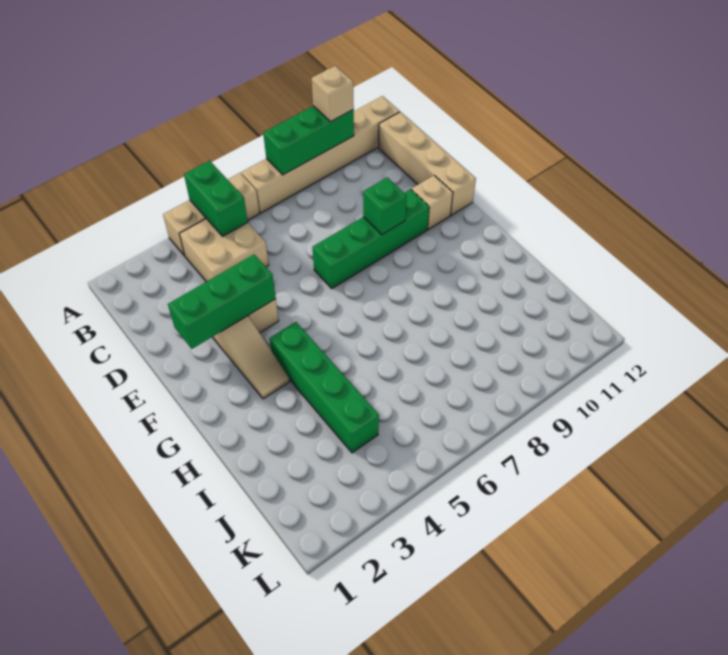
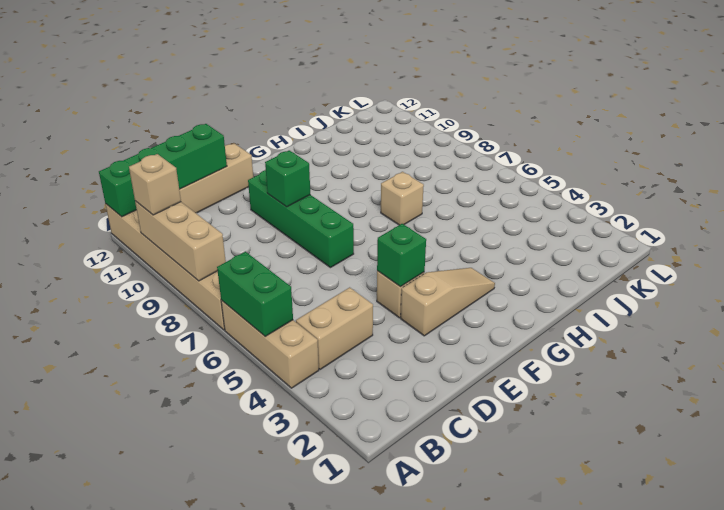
green 1x2 brick [184,161,248,236] -> green 1x2 brick turned to [217,252,293,337]
green 1x3 brick [263,106,354,175] -> tan 1x3 brick [135,201,226,281]
tan 2x2 brick [179,219,269,282] -> tan 1x2 brick [296,287,373,370]
green 1x3 brick [168,254,276,349] -> green 1x1 brick [377,224,426,287]
tan 1x1 brick [412,175,453,229] -> tan 1x1 brick moved to [381,172,424,225]
green 1x4 brick [270,322,379,453] -> green 1x4 brick moved to [99,124,227,217]

